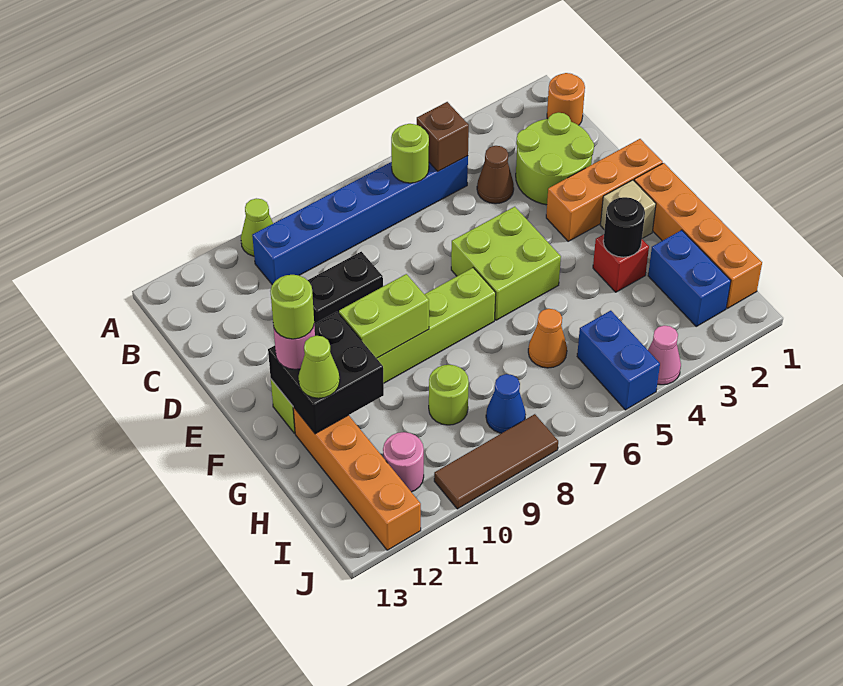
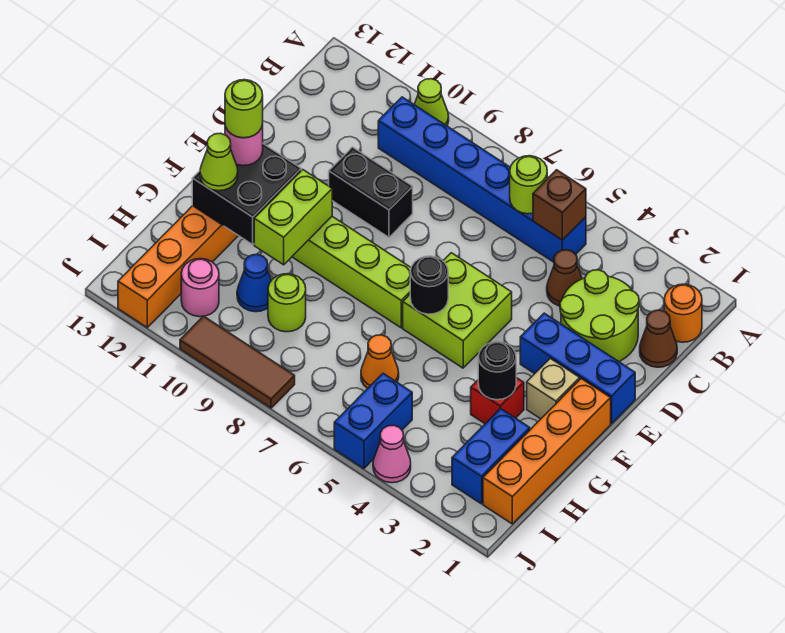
none -> brown 1x1 cone [640,310,677,367]
orange 1x3 brick [546,139,663,241] -> blue 1x3 brick [520,313,635,424]
none -> black 1x1 round brick [410,256,448,314]
lime 1x2 brick [339,274,429,358] -> lime 1x2 brick turned to [254,170,332,265]
blue 1x1 cone [486,374,526,433] -> blue 1x1 cone moved to [237,254,271,312]

